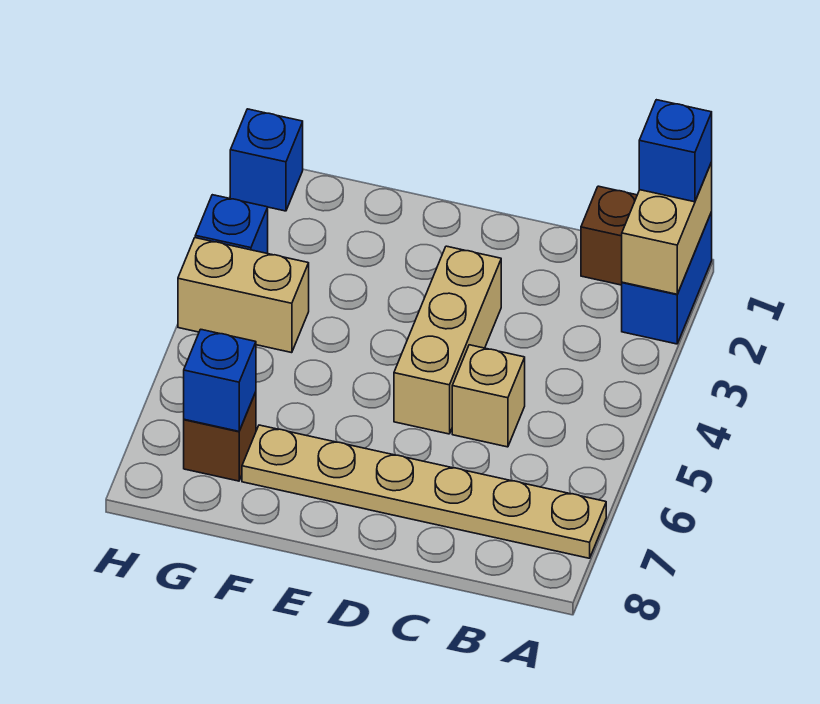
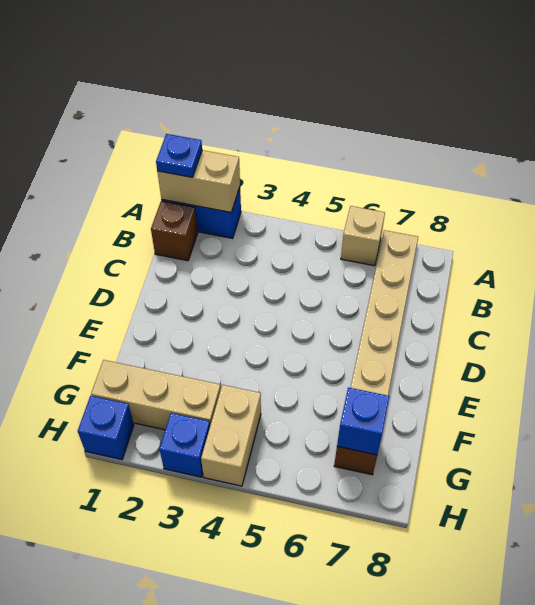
blue 1x1 brick [639,100,712,202] -> blue 1x1 plate [156,134,202,177]
tan 1x1 brick [452,345,525,447] -> tan 1x1 brick moved to [341,206,385,266]
tan 1x3 brick [394,246,501,434] -> tan 1x3 brick moved to [91,360,221,430]

